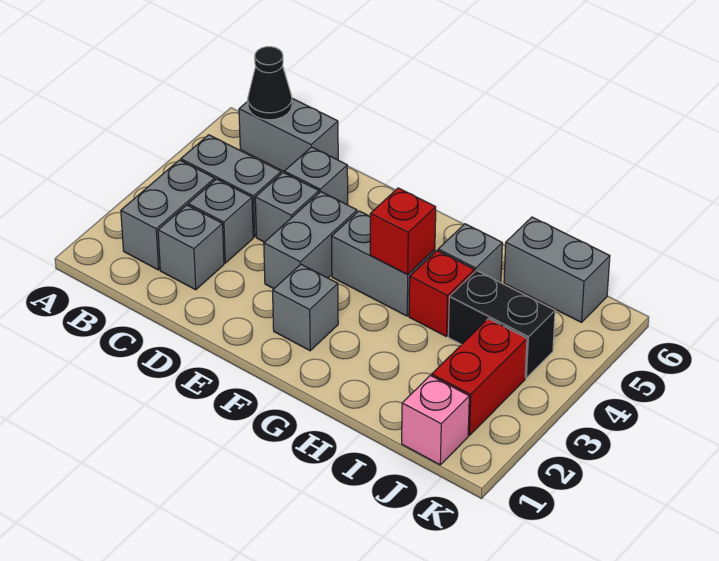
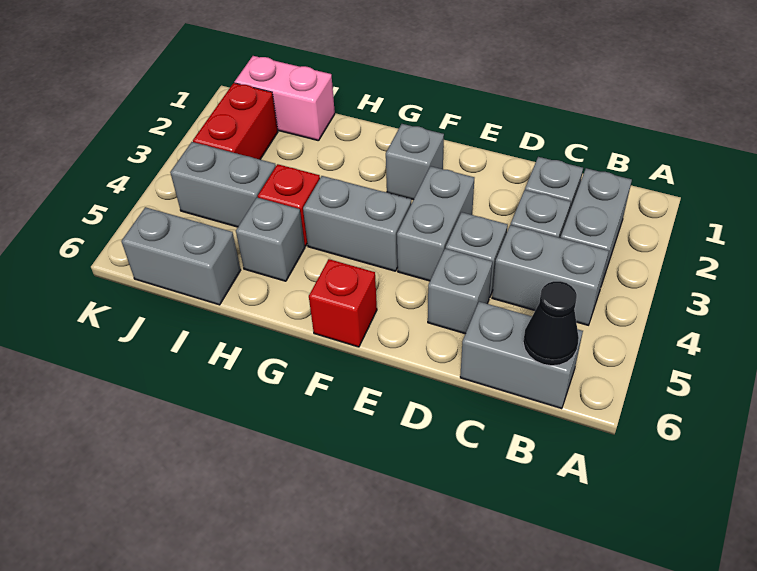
red 1x1 brick [370,188,436,275] -> red 1x1 brick moved to [309,259,377,347]
black 1x2 brick [448,271,555,378] -> grey 1x2 brick [170,142,276,227]
pink 1x1 brick [402,375,469,465] -> pink 1x2 brick [235,56,335,141]

